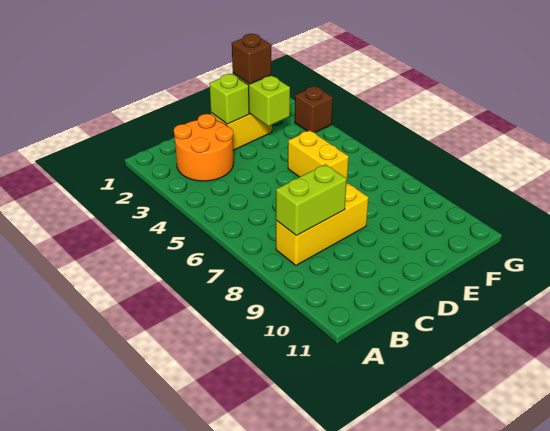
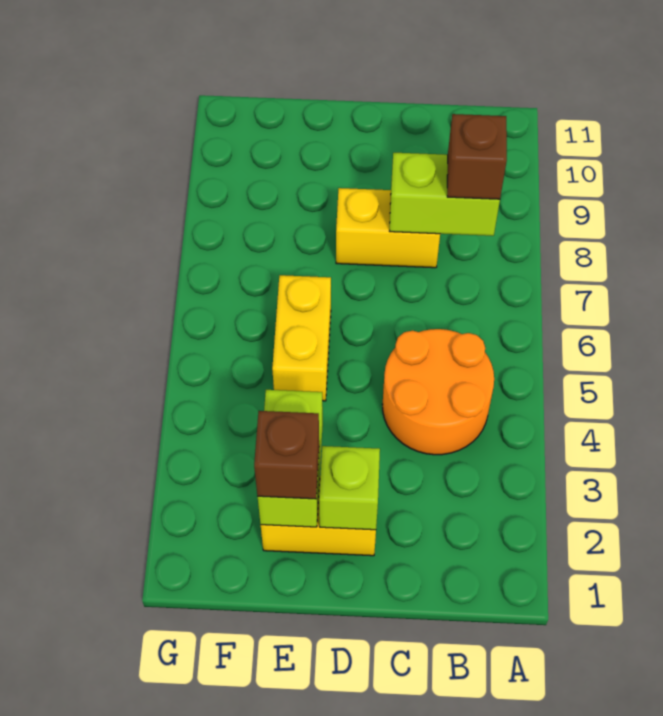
orange 2x2 round brick [174,114,234,181] -> orange 2x2 round brick moved to [382,329,494,455]
yellow 1x3 brick [276,183,369,265] -> yellow 1x2 brick [336,188,440,268]
brown 1x1 brick [295,86,333,133] -> brown 1x1 brick moved to [447,114,507,199]

